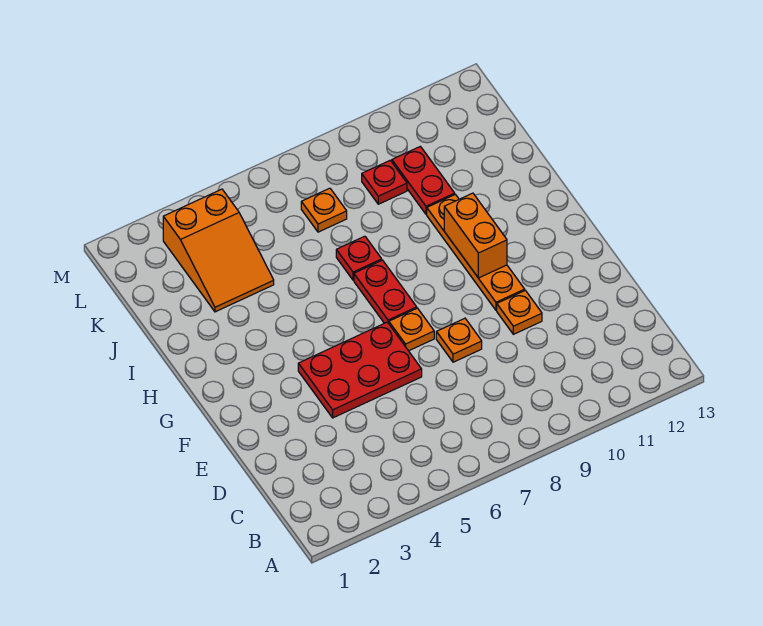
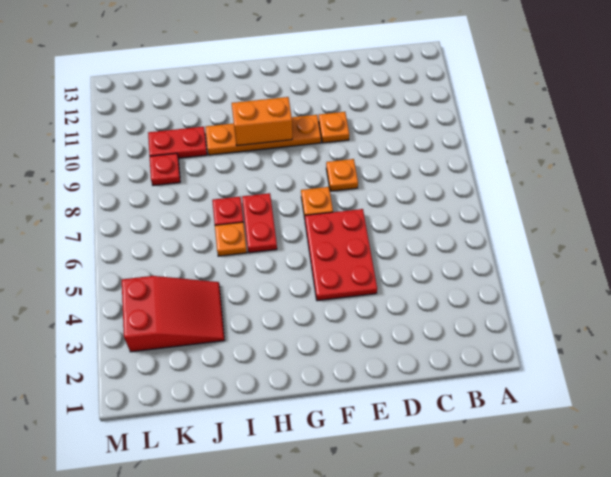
red 1x2 plate [354,260,417,324] -> red 1x2 plate turned to [242,193,277,253]
orange 2x3 slope [163,189,274,312] -> red 2x3 slope [122,276,224,352]
orange 1x1 plate [301,188,347,232] -> orange 1x1 plate moved to [215,222,247,256]

